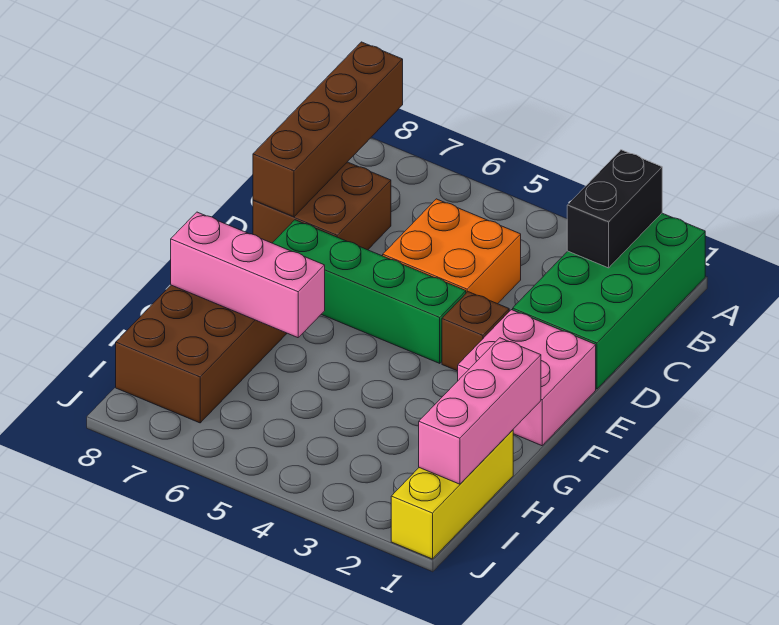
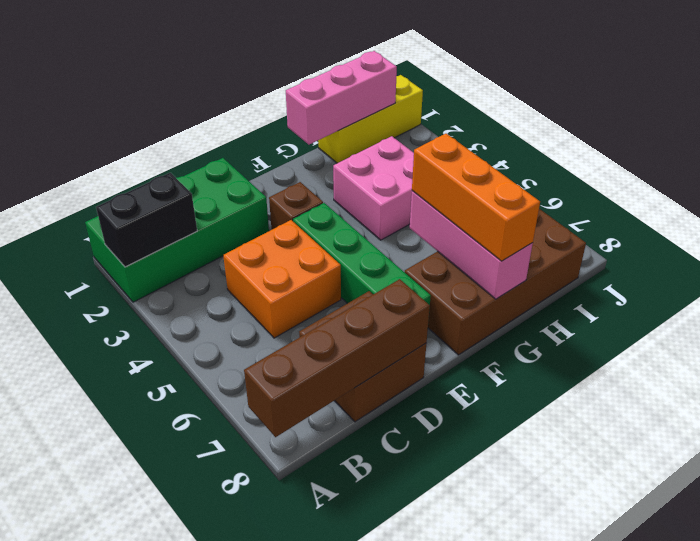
pink 2x2 brick [458,310,596,446] -> pink 2x2 brick moved to [333,136,414,240]
none -> orange 1x3 brick [412,134,540,261]

